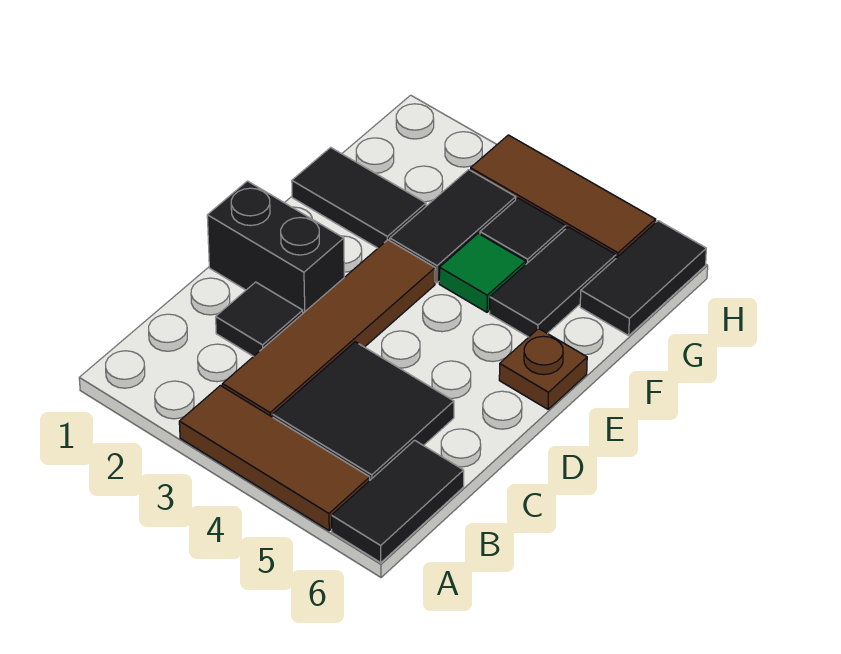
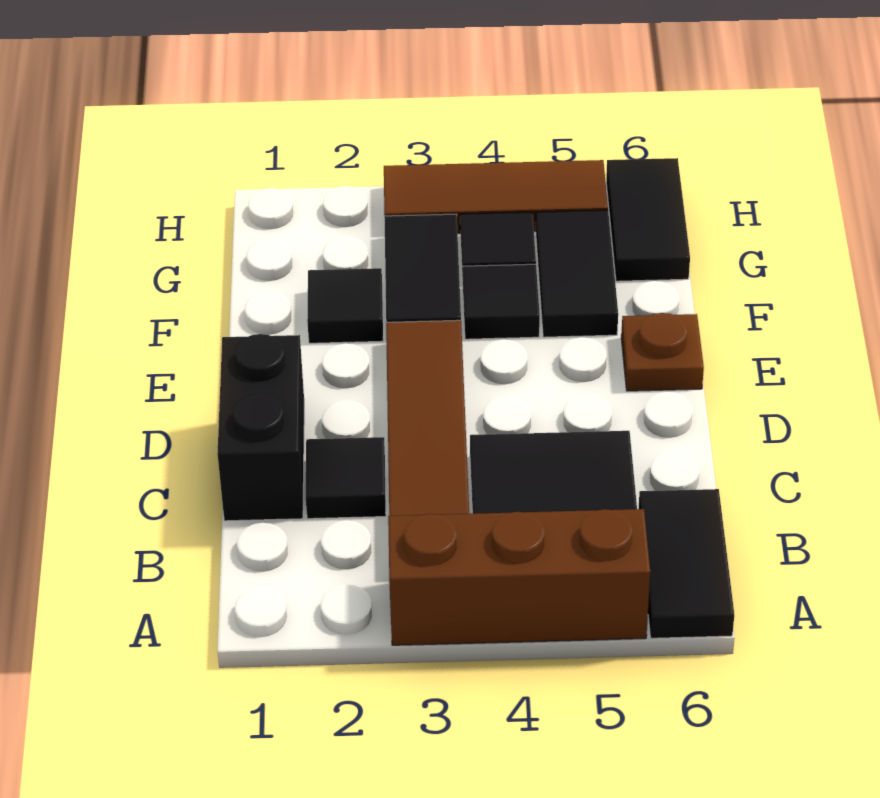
brown 1x3 tile [179,386,370,530] -> brown 1x3 brick [388,509,650,645]
black 1x2 brick [207,181,344,313] -> black 1x2 brick turned to [217,334,304,521]
black 1x2 tile [292,147,426,248] -> black 1x1 tile [307,268,383,343]
green 1x1 tile [439,234,526,312] -> black 1x1 tile [463,264,540,339]

